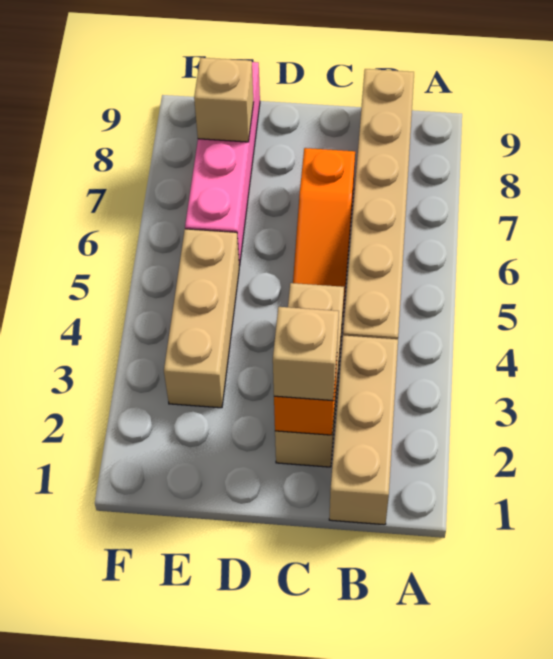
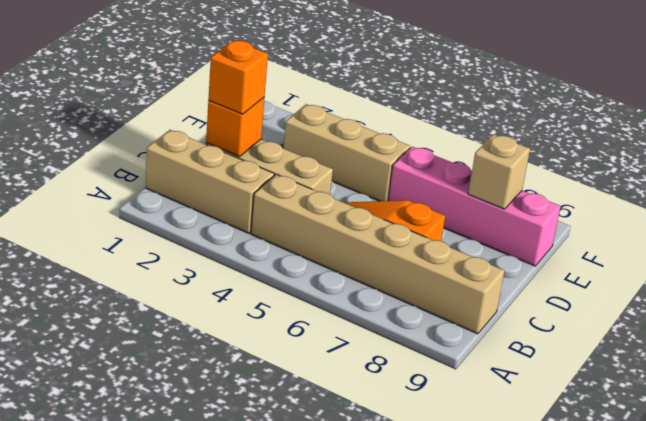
tan 1x1 brick [273,307,339,401] -> orange 1x1 brick [208,40,268,114]

